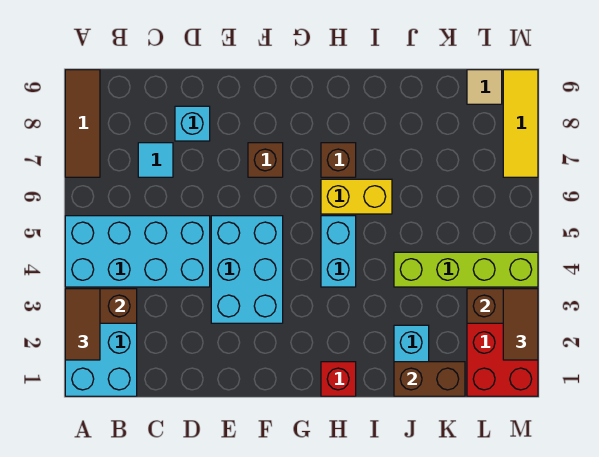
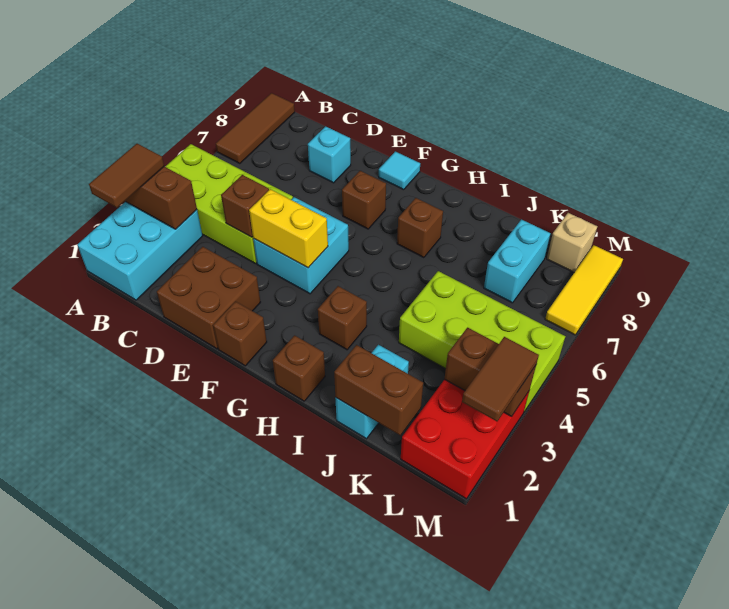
cyan 2x4 brick [65,216,210,287] -> lime 2x4 brick [165,144,293,264]
cyan 1x1 tile [138,143,173,177] -> cyan 1x1 tile moved to [379,151,420,190]
none -> brown 2x2 brick [157,247,260,349]
none -> brown 1x1 brick [221,175,269,237]
cyan 2x3 brick [211,216,283,323] -> cyan 2x2 brick [253,197,349,294]
none -> brown 1x1 brick [213,302,267,366]
red 1x1 brick [321,362,356,396] -> brown 1x1 brick [273,335,325,401]
none -> brown 1x1 brick [318,286,367,350]
cyan 1x2 brick [321,216,356,287] -> cyan 1x2 brick moved to [484,219,550,303]
yellow 1x2 brick [321,179,392,214] -> yellow 1x2 brick moved to [249,189,328,268]
lime 1x4 brick [394,252,538,287] -> lime 2x4 brick [399,271,565,412]
tan 1x1 tile [467,70,502,104] -> tan 1x1 brick [547,213,597,273]

